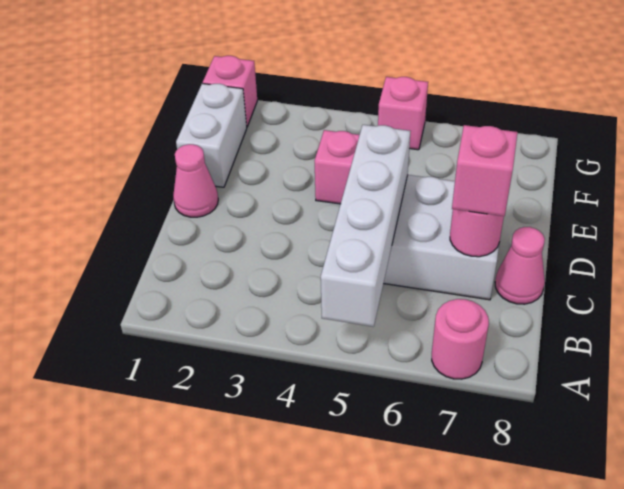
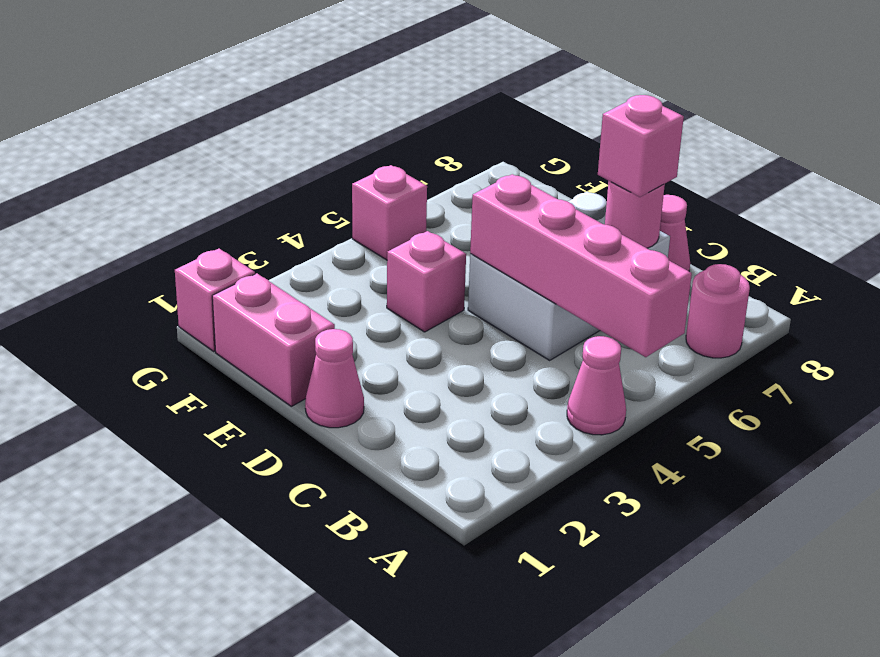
none -> pink 1x1 cone [567,336,626,435]
white 1x4 brick [321,125,411,327] -> pink 1x4 brick [470,174,692,357]
white 1x2 brick [176,83,247,187] -> pink 1x2 brick [212,273,335,406]

